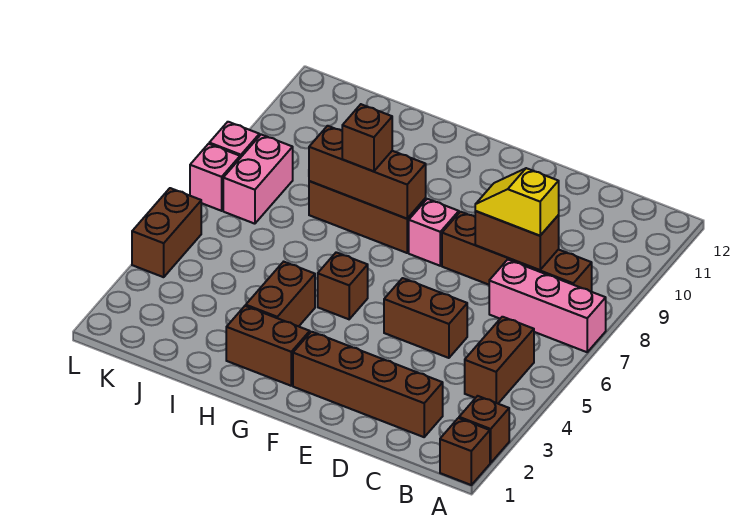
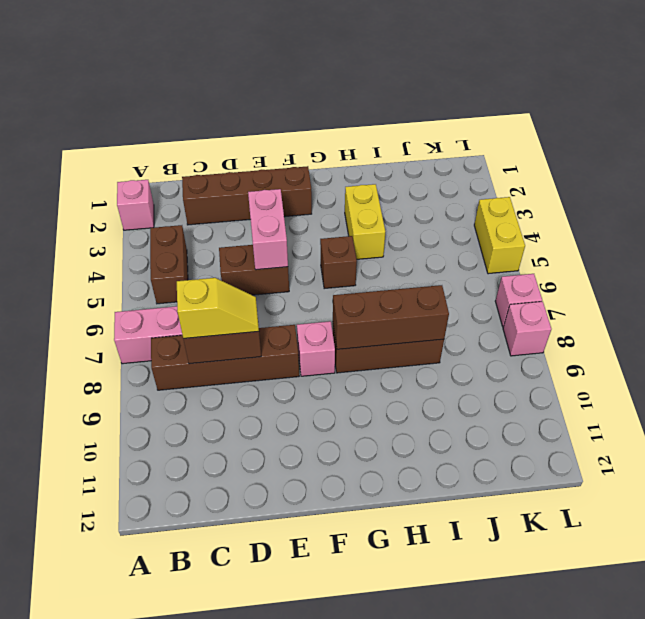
brown 1x1 brick [440,418,490,485] -> none
brown 1x1 brick [459,396,509,463] -> pink 1x1 brick [117,180,154,230]
brown 1x2 brick [226,306,310,386] -> none
brown 1x2 brick [246,262,315,326] -> yellow 1x2 brick [345,184,385,259]
brown 1x1 brick [342,104,392,171] -> none
pink 1x2 brick [223,135,293,224] -> pink 1x2 brick moved to [248,189,288,270]
brown 1x2 brick [132,188,201,277] -> yellow 1x2 brick [474,197,525,274]

